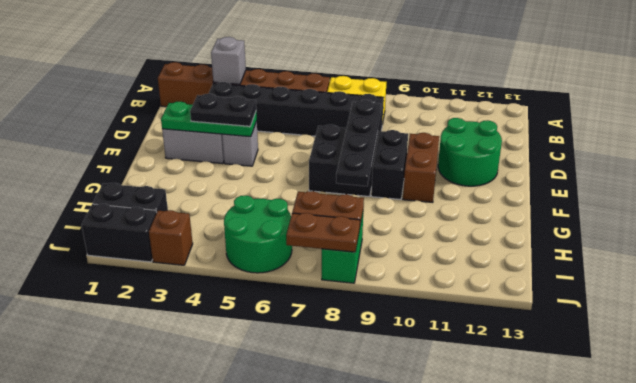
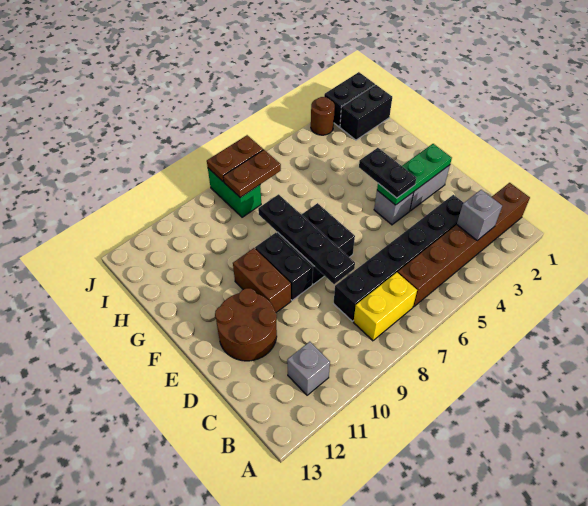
none -> grey 1x1 brick [287,342,330,395]
green 2x2 round brick [438,118,502,186] -> brown 2x2 round brick [215,288,277,361]
black 1x2 plate [190,94,256,126] -> black 1x2 plate turned to [359,148,416,198]
green 2x2 round brick [224,195,292,273] -> none
brown 1x1 brick [149,210,193,265] -> brown 1x1 round brick [311,97,335,135]

